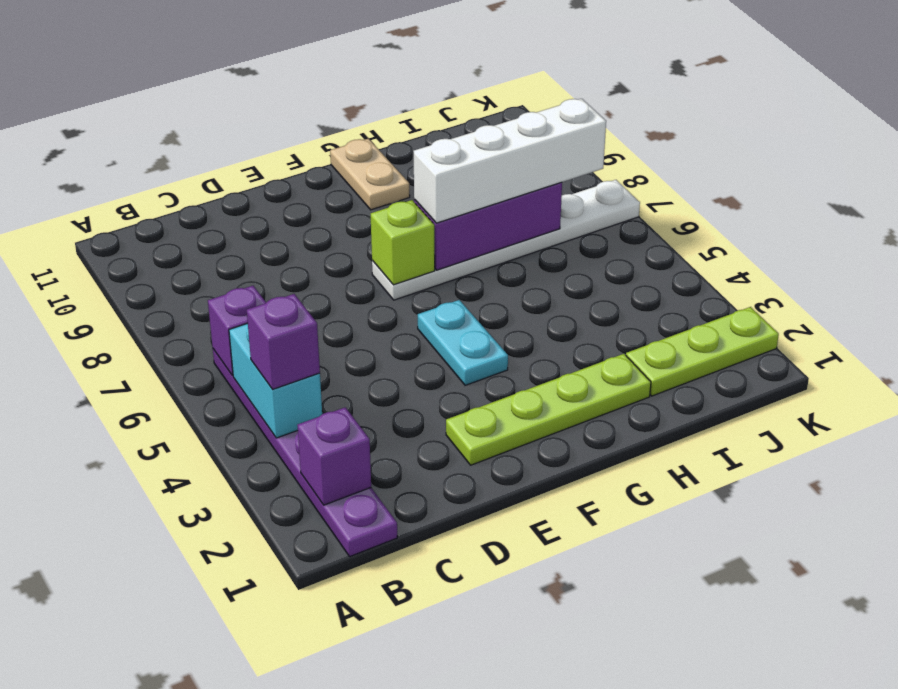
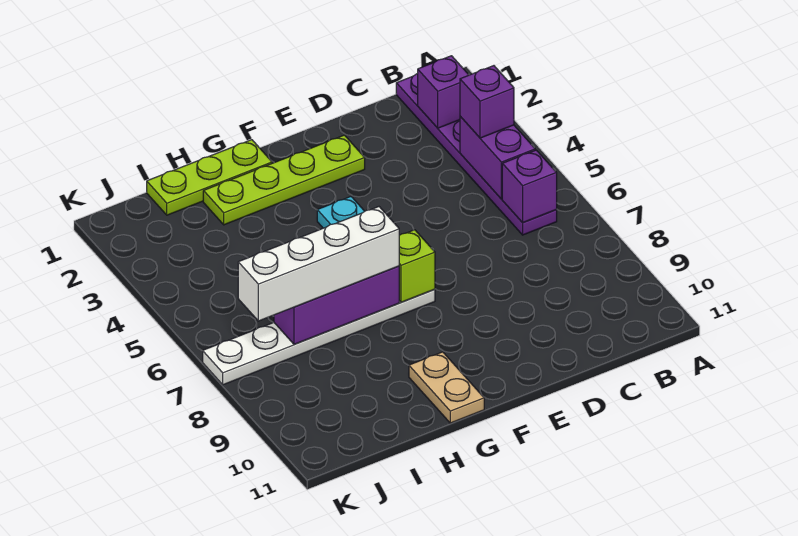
cyan 1x2 brick [229,324,322,438] -> purple 1x2 brick [460,116,535,199]
lime 1x3 plate [626,307,779,396] -> lime 1x3 plate moved to [147,140,272,215]

